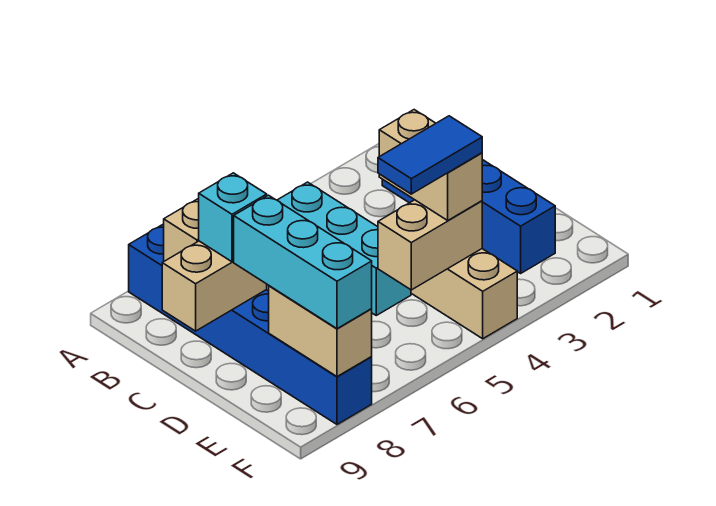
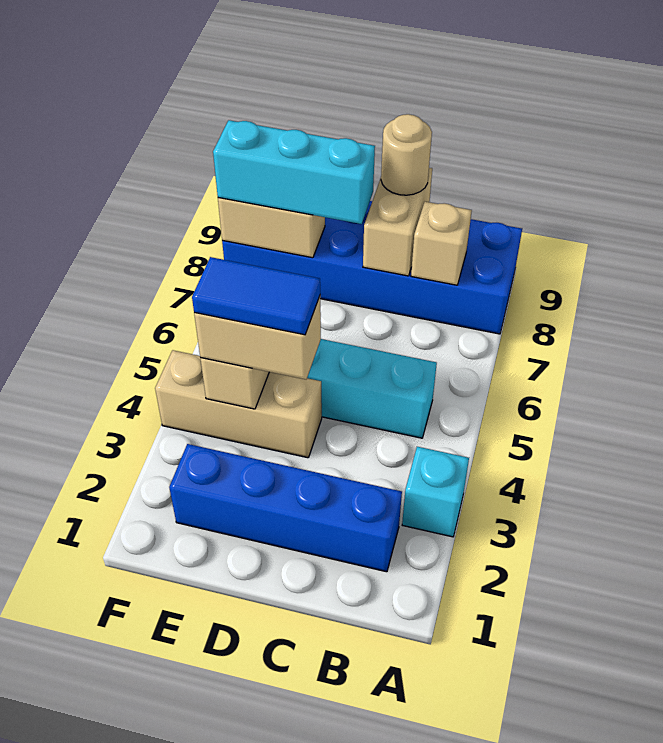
blue 1x6 brick [129,224,372,424] -> blue 2x6 brick [222,201,522,334]
cyan 1x1 brick [199,173,267,262] -> cyan 1x1 brick moved to [402,447,469,537]
none -> tan 1x1 round brick [381,114,432,195]
blue 1x2 tile [378,116,482,194] -> blue 1x2 tile turned to [192,257,320,335]

